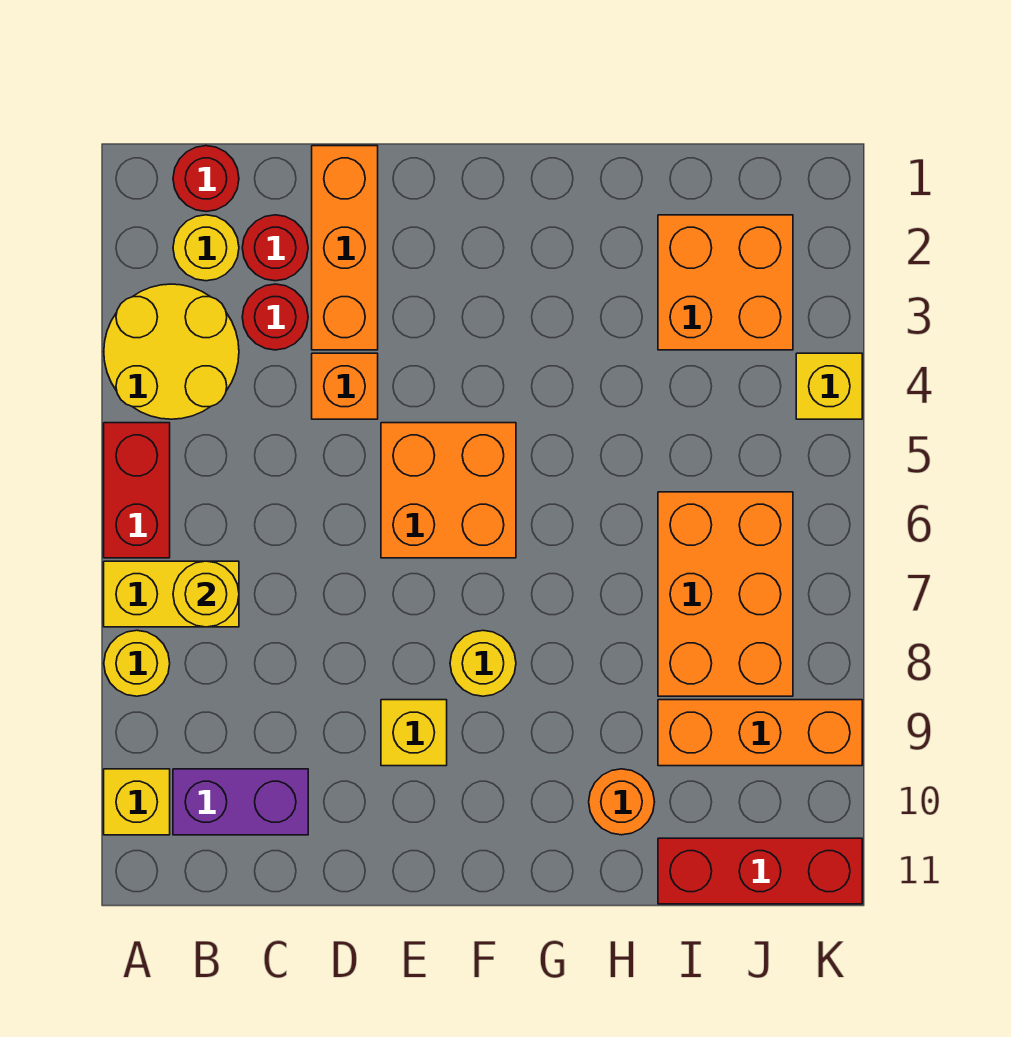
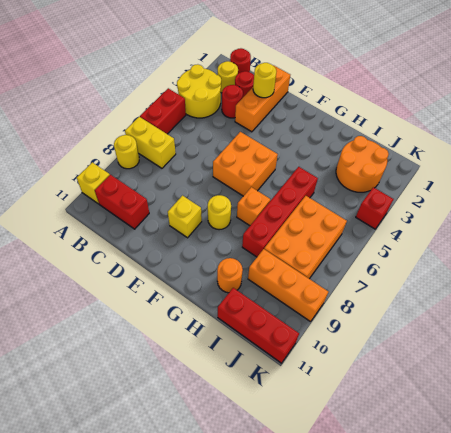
yellow 1x1 round brick [173,561,239,627] -> yellow 1x1 round brick moved to [253,63,276,98]
purple 1x2 brick [173,769,308,835] -> red 1x2 brick [95,175,149,229]
orange 1x1 brick [312,353,378,419] -> orange 1x1 brick moved to [237,187,270,226]
none -> red 1x4 brick [242,167,318,257]
orange 2x2 brick [658,215,793,350] -> orange 2x2 round brick [336,136,389,192]
yellow 1x1 brick [796,353,862,419] -> red 1x1 brick [356,187,393,229]

